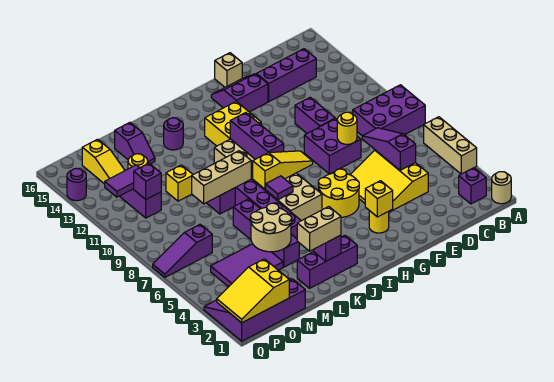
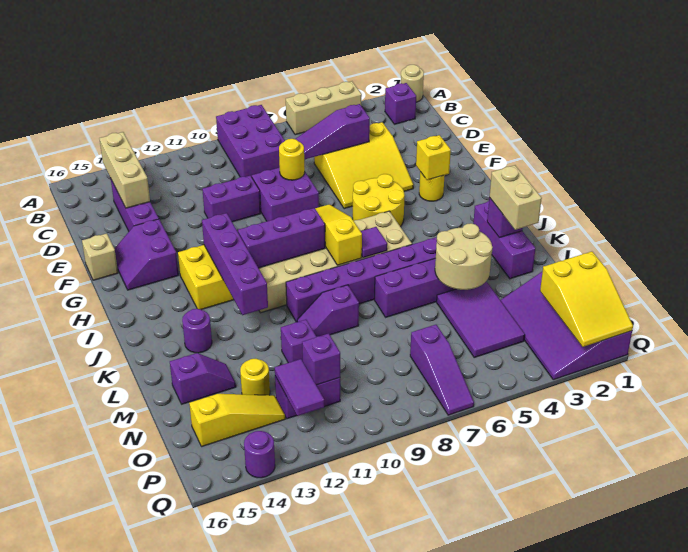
none -> purple 1x4 brick [202,213,268,315]
tan 1x3 brick [192,151,251,204] -> tan 1x3 brick moved to [99,132,150,208]
yellow 1x1 brick [166,165,193,201] -> purple 1x1 brick [281,320,316,363]

